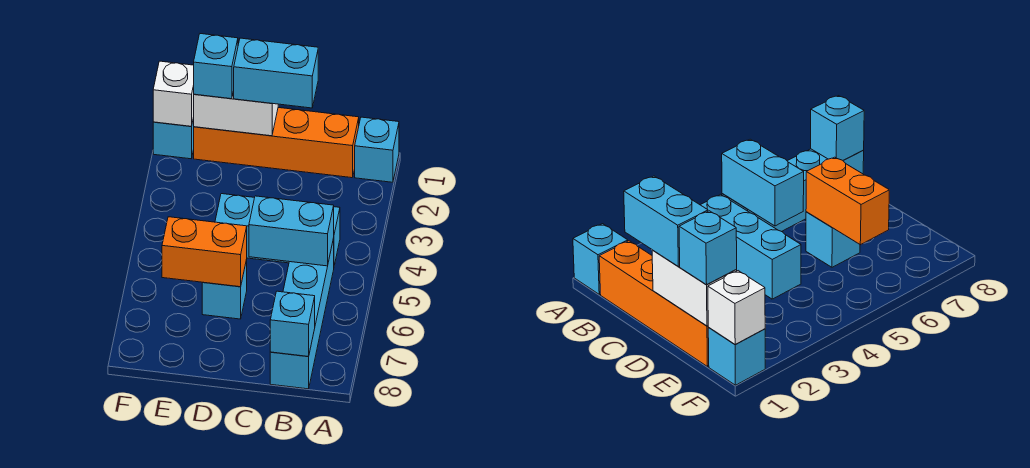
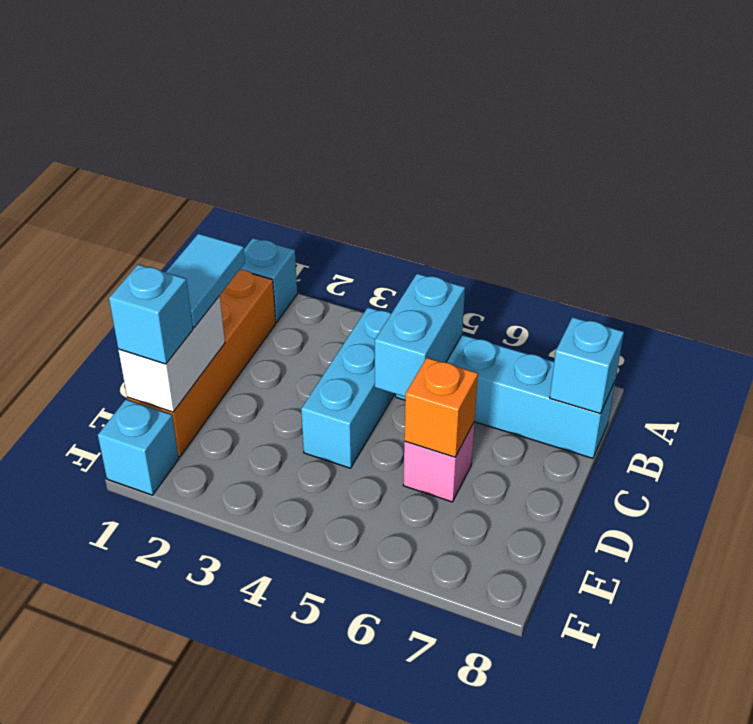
cyan 1x2 brick [234,38,318,108] -> cyan 1x2 tile [166,234,245,328]
cyan 1x1 brick [202,260,247,319] -> pink 1x1 brick [403,421,475,502]
orange 1x2 brick [162,217,247,287] -> orange 1x1 brick [404,358,478,457]
white 1x1 brick [153,61,194,126] -> none

